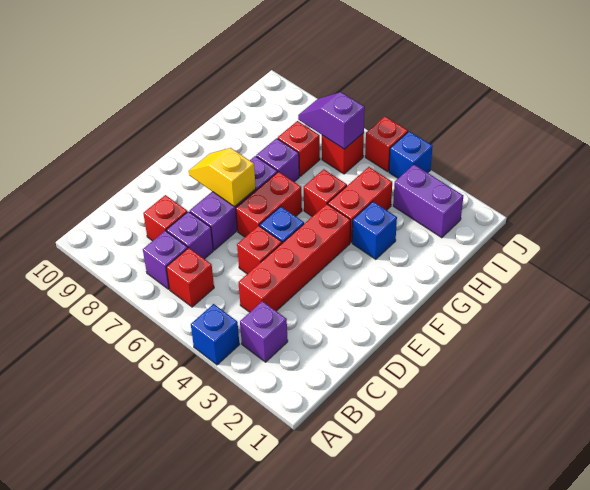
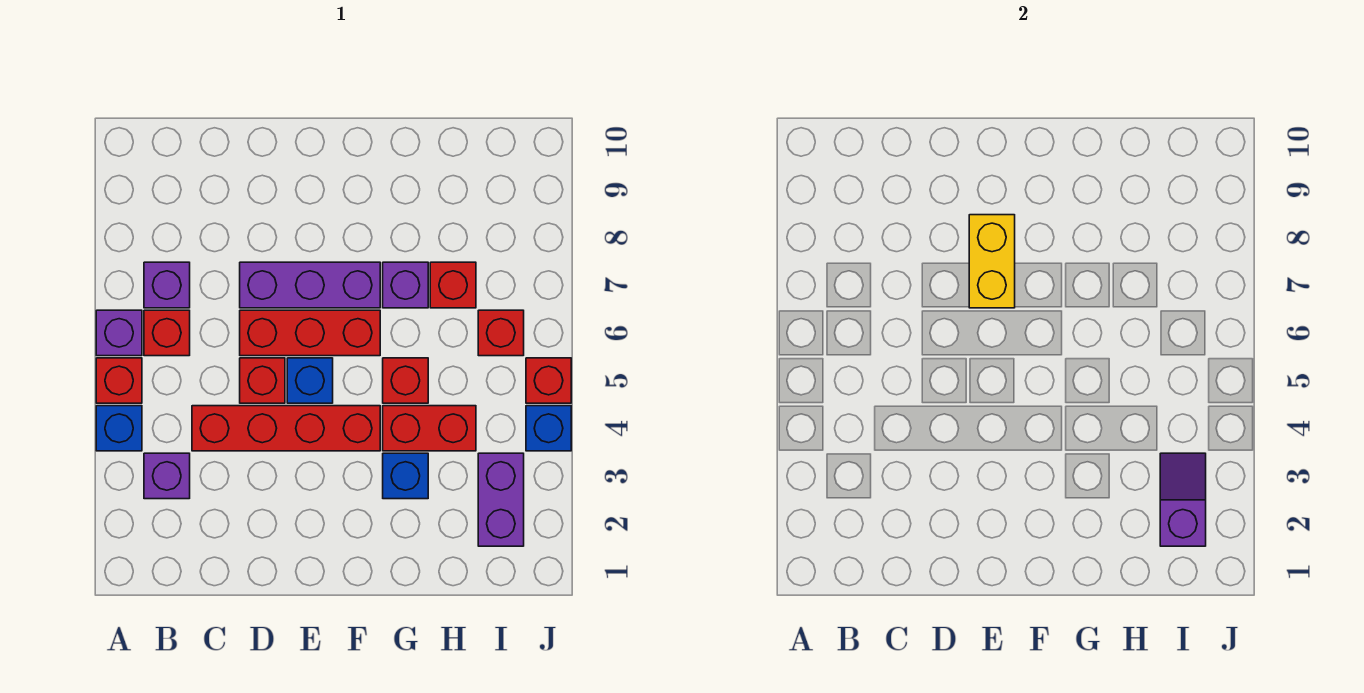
purple 1x1 brick [166,211,213,259] -> purple 1x1 brick moved to [96,310,142,356]
red 1x1 brick [143,195,187,241] -> red 1x1 brick moved to [96,358,142,403]
red 1x2 brick [236,172,302,237] -> red 1x3 brick [240,310,380,356]
yellow 1x2 slope [189,148,256,207] -> yellow 1x2 brick [969,215,1015,308]
purple 1x2 slope [298,92,365,149] -> purple 1x2 slope moved to [1160,453,1206,546]

